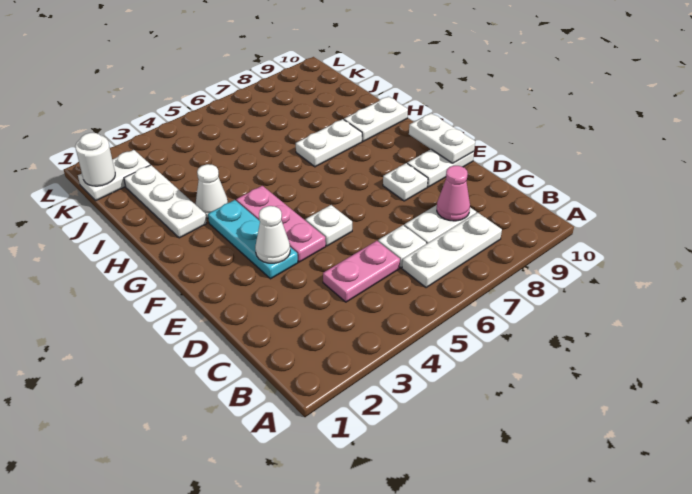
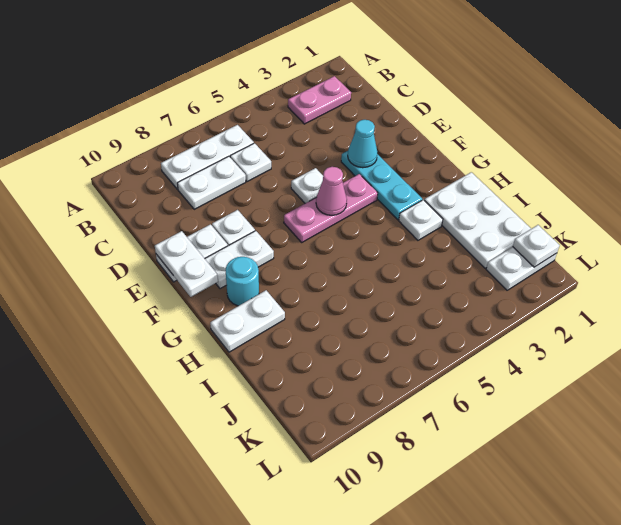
pink 1x2 plate [323,241,400,302] -> pink 1x2 plate moved to [288,76,351,124]
pink 1x1 cone [437,166,470,221] -> pink 1x1 cone moved to [316,167,347,215]
white 1x1 cone [255,206,290,263] -> cyan 1x1 cone [348,120,377,168]
pink 1x3 plate [236,186,326,262] -> pink 1x3 plate turned to [284,174,378,242]
none -> cyan 1x1 round brick [226,257,259,306]
white 1x3 plate [124,165,207,238] -> white 2x3 plate [424,172,531,268]
white 1x1 cone [196,164,228,218] -> white 1x1 plate [399,200,443,240]
white 1x2 plate [296,119,362,167] -> white 1x2 plate moved to [205,231,274,289]
white 1x1 round brick [75,133,115,186] -> white 1x1 plate [513,225,560,267]

